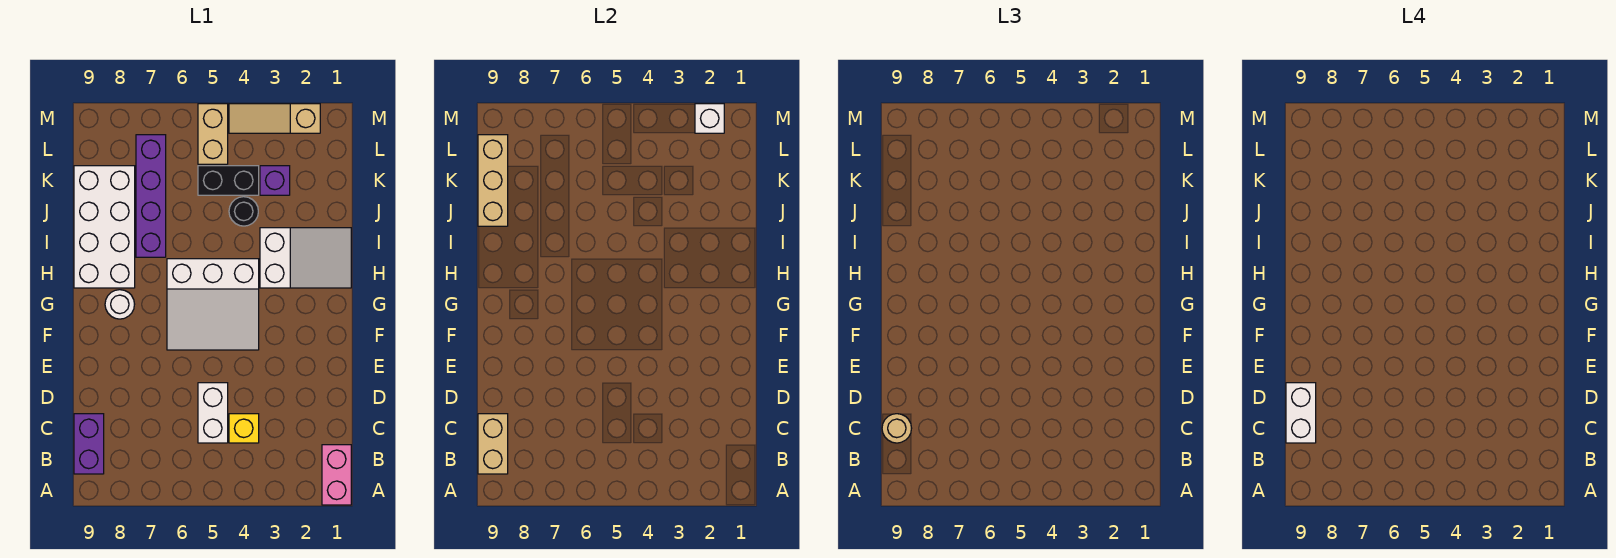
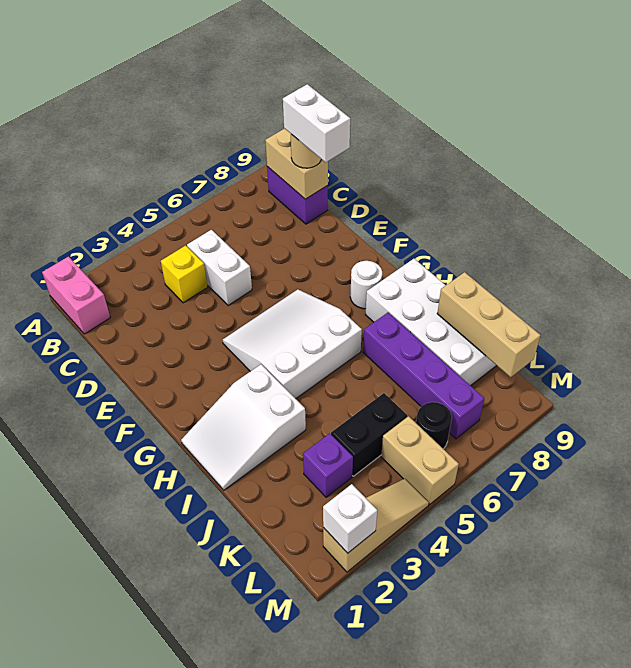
black 1x1 round brick [229,197,258,226] -> black 1x1 round brick moved to [416,402,452,449]

